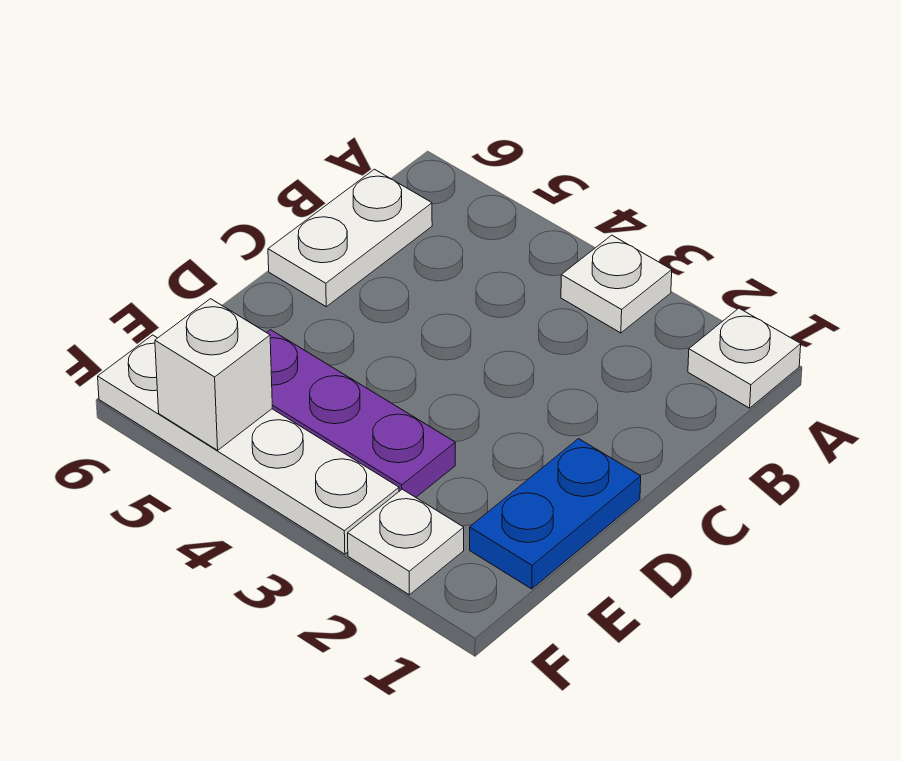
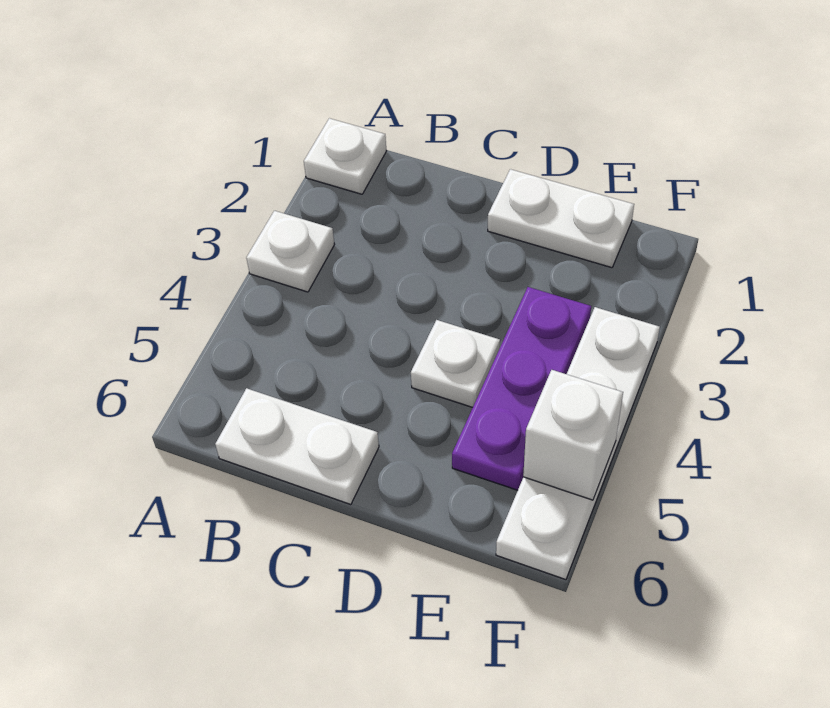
blue 1x2 plate [470,439,641,589] -> white 1x2 plate [488,169,634,268]
white 1x1 plate [348,489,464,595] -> white 1x1 plate moved to [411,320,500,407]

